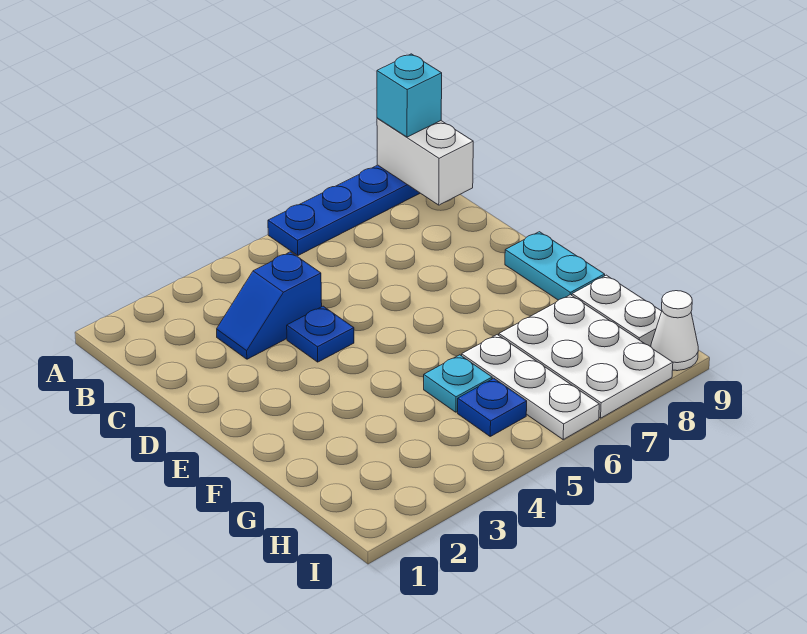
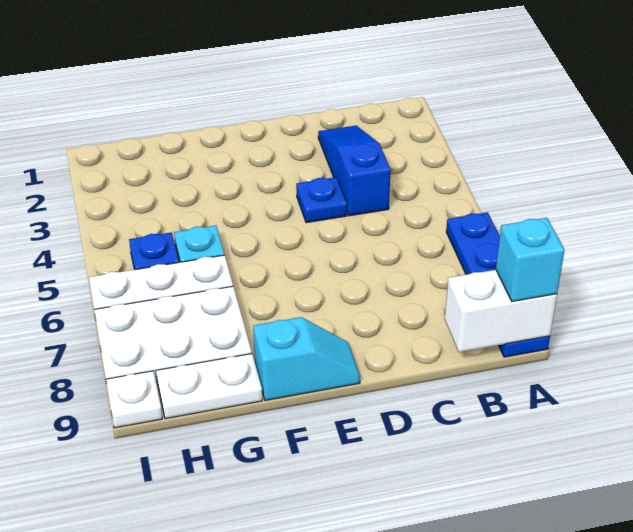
blue 1x2 slope [217,252,322,359] -> blue 1x3 slope [318,126,391,216]
cyan 1x2 plate [505,232,605,300] -> cyan 1x2 slope [253,317,360,400]
white 1x1 cone [651,291,698,371] -> white 1x1 plate [106,371,162,428]

